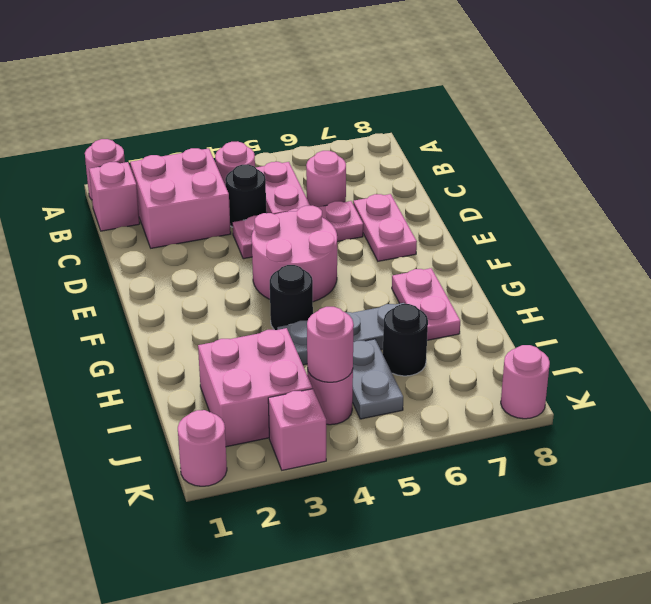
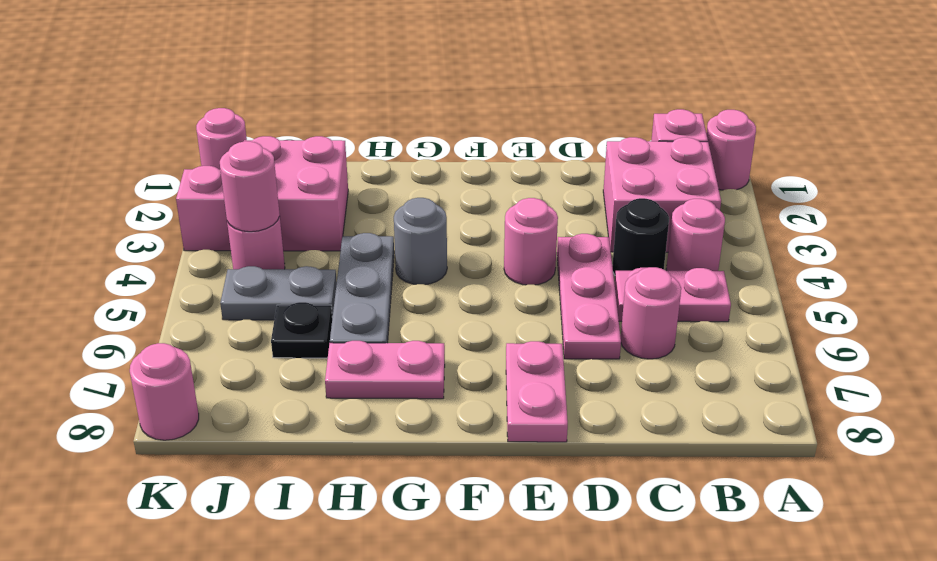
pink 1x2 plate [353,194,417,261] -> pink 1x2 plate turned to [506,341,568,442]
pink 2x2 round brick [252,206,337,302] -> pink 1x1 round brick [504,198,558,285]
black 1x1 round brick [270,265,313,330] -> grey 1x1 round brick [394,198,447,285]
black 1x1 round brick [383,304,428,376] -> black 1x1 plate [271,302,332,358]

